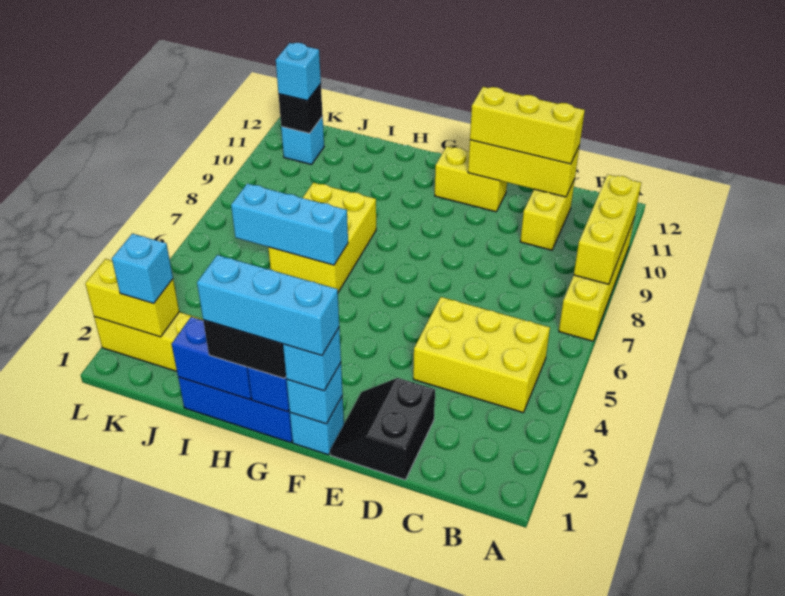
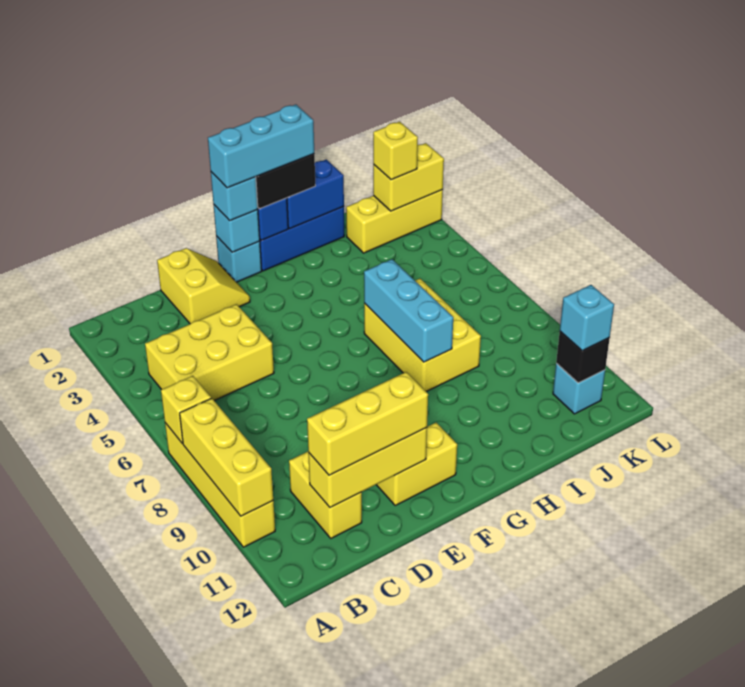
none -> yellow 1x1 brick [161,376,211,444]
black 2x2 slope [330,378,435,480] -> yellow 2x2 slope [157,248,250,324]
cyan 1x3 brick [231,184,348,265] -> cyan 1x3 brick turned to [364,259,453,362]
cyan 1x1 brick [112,234,173,303] -> yellow 1x1 brick [373,122,418,180]

